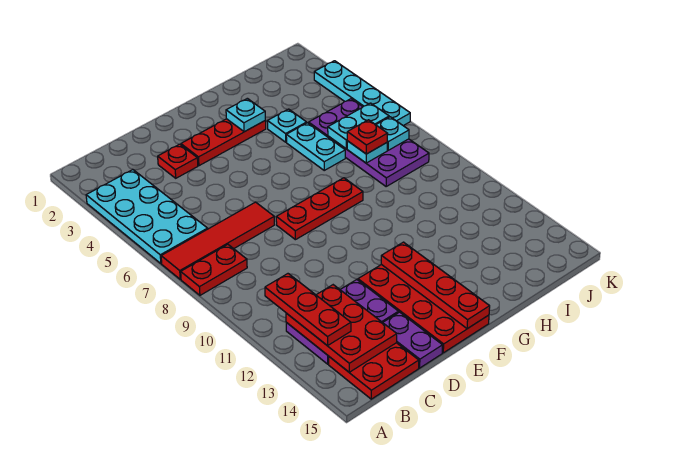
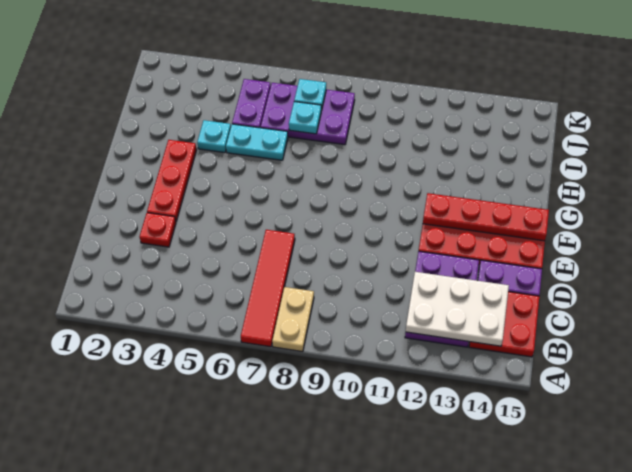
cyan 2x4 plate [86,170,208,263] -> none
red 1x2 plate [181,245,247,295] -> tan 1x2 plate [272,287,314,352]
red 1x3 plate [265,274,351,346] -> none
red 2x3 plate [286,285,397,372] -> white 2x3 plate [406,272,509,346]
red 1x3 plate [276,178,363,240] -> none
cyan 1x1 plate [226,98,265,132] -> none
cyan 1x2 plate [328,103,389,149] -> none
red 1x1 plate [347,120,387,154] -> none
cyan 1x4 plate [314,61,410,126] -> none

